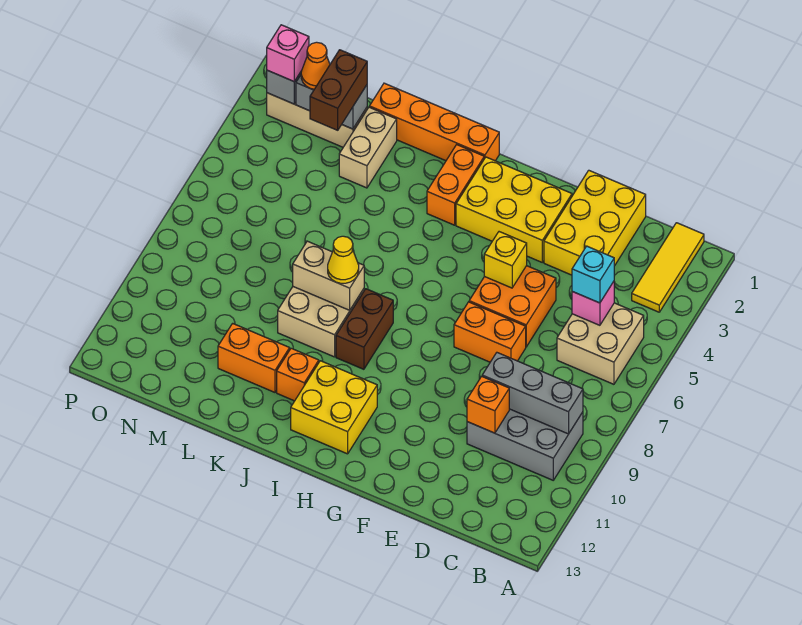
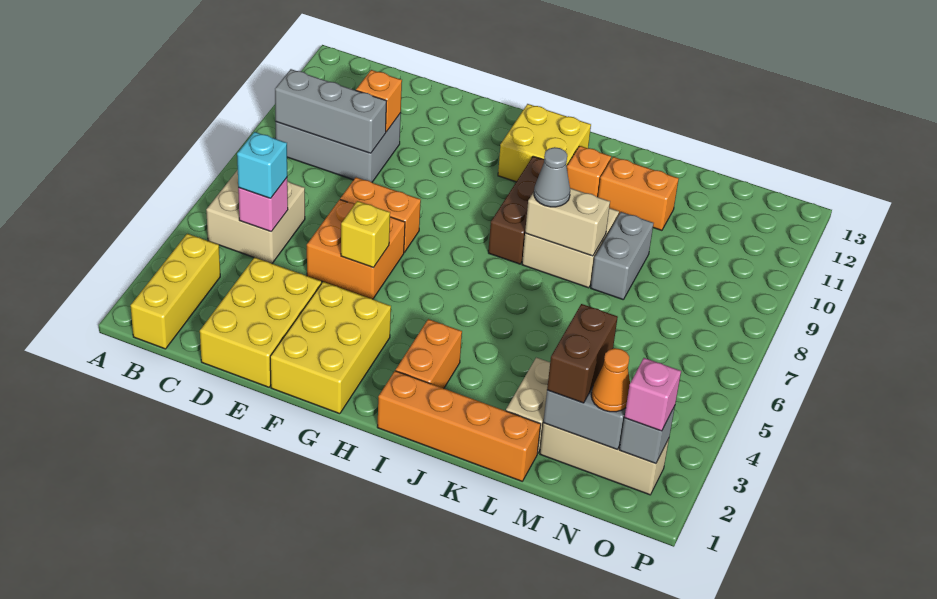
yellow 1x3 tile [632,223,704,312] -> yellow 1x3 brick [131,234,220,349]
yellow 2x3 brick [456,157,572,262] -> yellow 2x3 brick turned to [270,282,391,414]
brown 1x2 brick [336,289,393,369] -> brown 1x3 brick [488,156,544,264]
yellow 1x1 cone [328,236,359,283] -> grey 1x1 cone [534,147,570,207]
none -> grey 1x2 brick [591,212,654,300]

